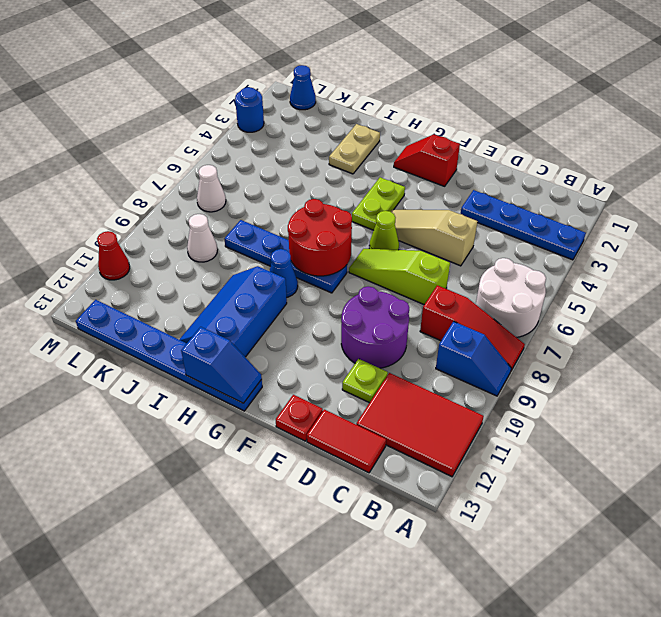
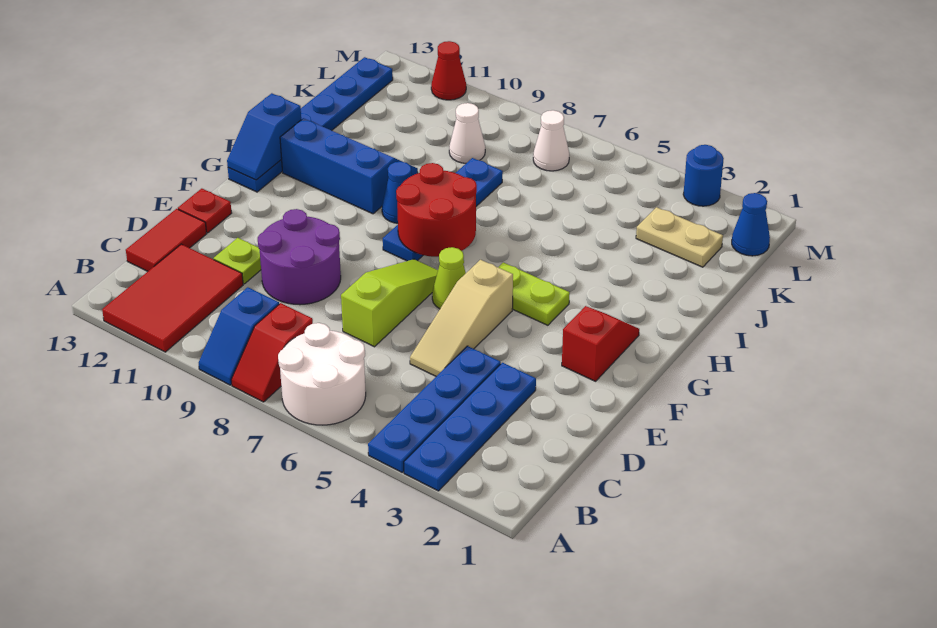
none -> blue 1x4 plate [368,346,501,472]
red 1x3 slope [420,285,525,370] -> red 1x2 slope [231,303,313,402]
tan 1x3 slope [391,210,477,266] -> tan 1x3 slope turned to [410,260,513,376]
tan 1x2 plate [329,124,380,174] -> tan 1x2 plate moved to [636,207,723,267]

